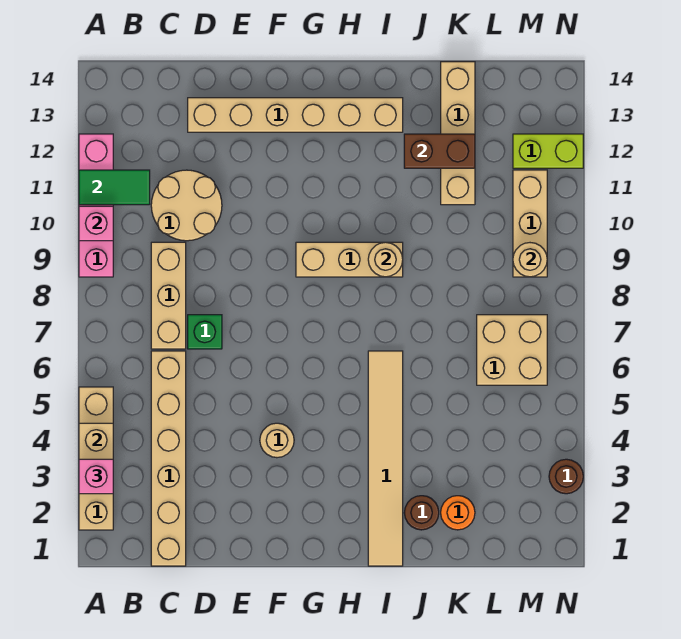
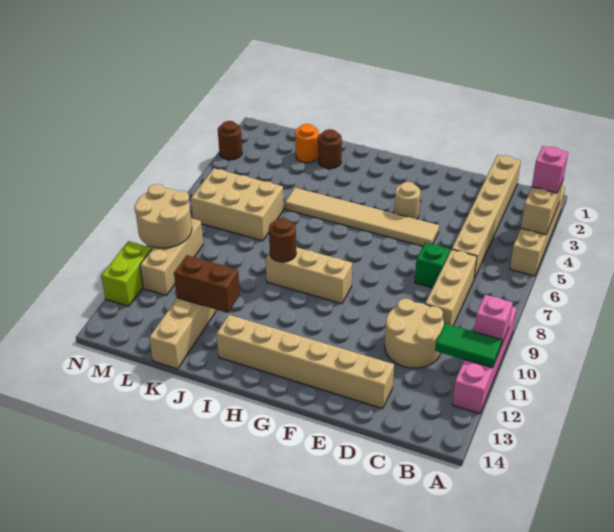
tan 1x6 tile [368,351,403,566] -> tan 1x6 tile turned to [285,188,439,246]
tan 1x1 round brick [368,242,403,277] -> brown 1x1 round brick [269,218,296,262]
tan 2x2 brick [477,315,547,385] -> tan 2x3 brick [191,168,284,241]
tan 1x1 round brick [513,243,547,277] -> tan 2x2 round brick [134,184,192,248]
lime 1x2 brick [513,134,583,168] -> lime 1x2 brick turned to [101,241,152,306]

